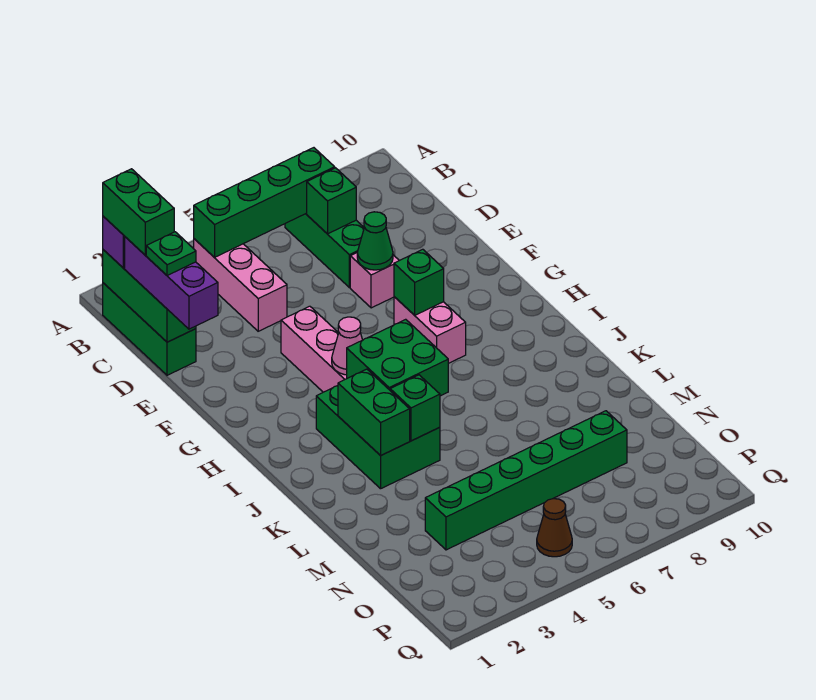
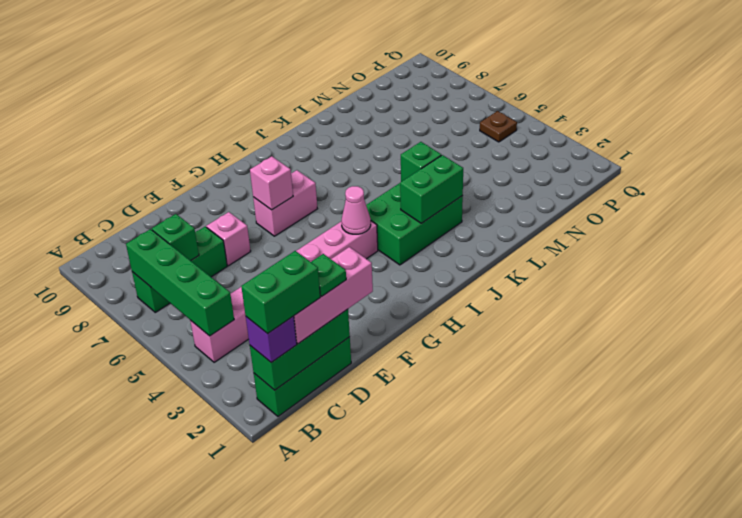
purple 1x3 brick [125,237,218,329] -> pink 1x3 brick [294,247,373,344]
green 1x1 cone [357,212,393,270] -> none
green 1x1 brick [394,249,444,315] -> pink 1x1 brick [250,156,293,210]
green 2x2 brick [347,319,448,396] -> none
green 1x6 brick [425,411,627,550] -> none
brown 1x1 cone [537,499,572,557] -> brown 1x1 plate [480,111,517,142]

